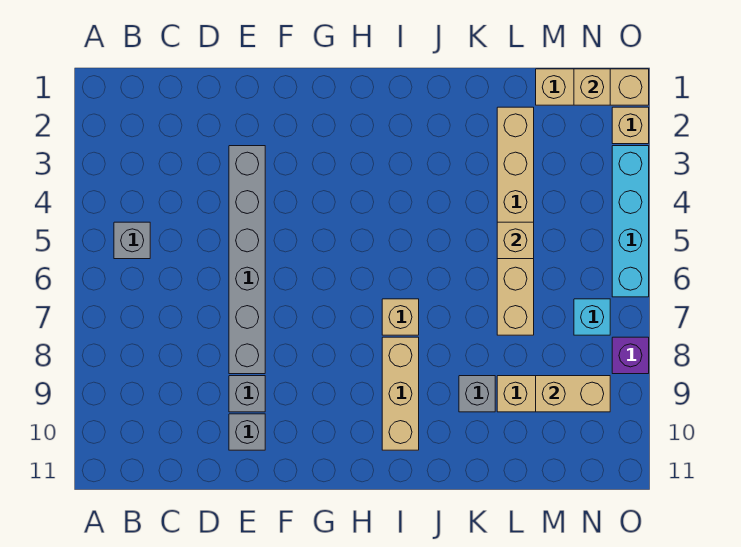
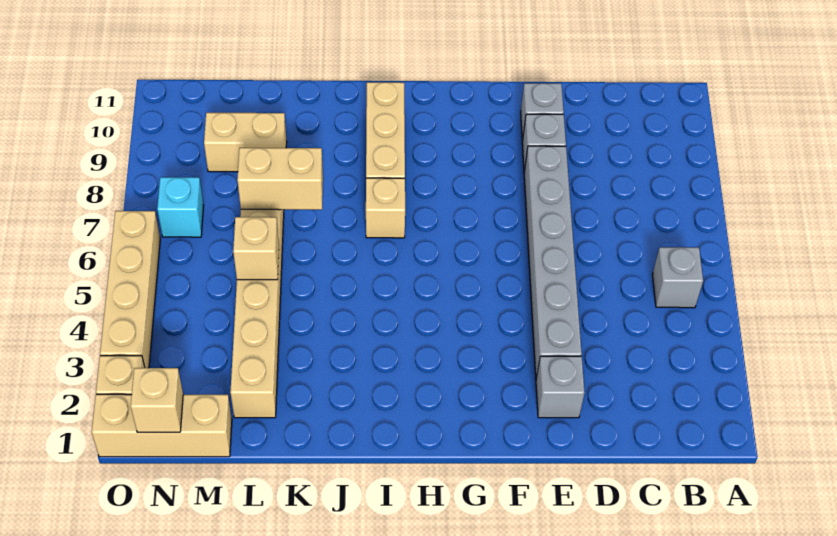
grey 1x1 brick [459,376,495,412] -> grey 1x1 brick moved to [536,356,585,418]
tan 1x2 brick [536,376,610,412] -> tan 1x2 brick moved to [237,148,323,210]
cyan 1x4 brick [612,146,649,297] -> tan 1x4 brick [100,211,160,368]
purple 1x1 brick [612,337,649,374] -> none

